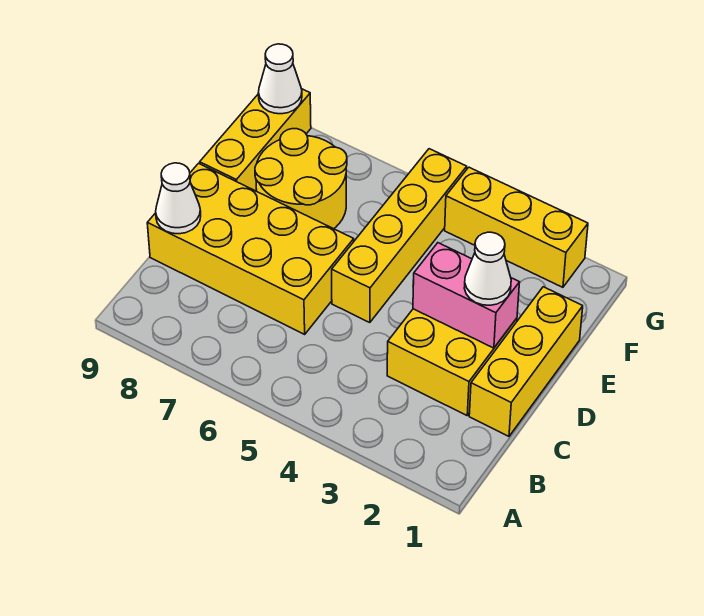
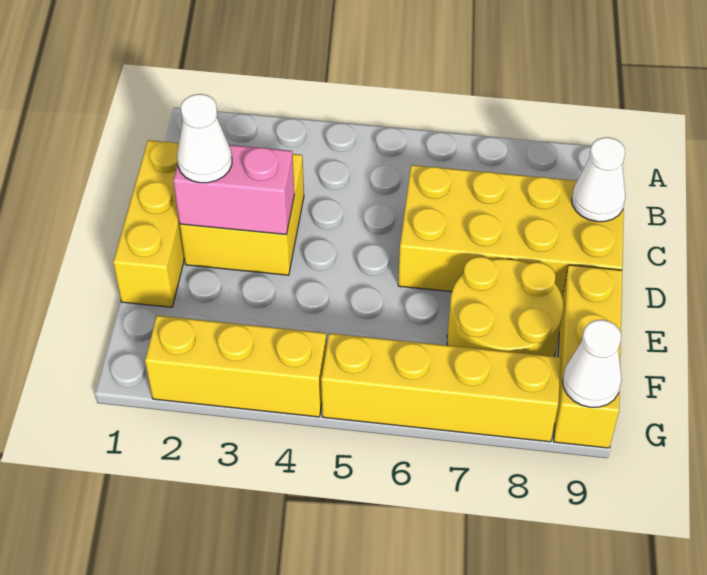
yellow 1x4 brick [332,149,467,323] -> yellow 1x4 brick turned to [321,333,561,442]

